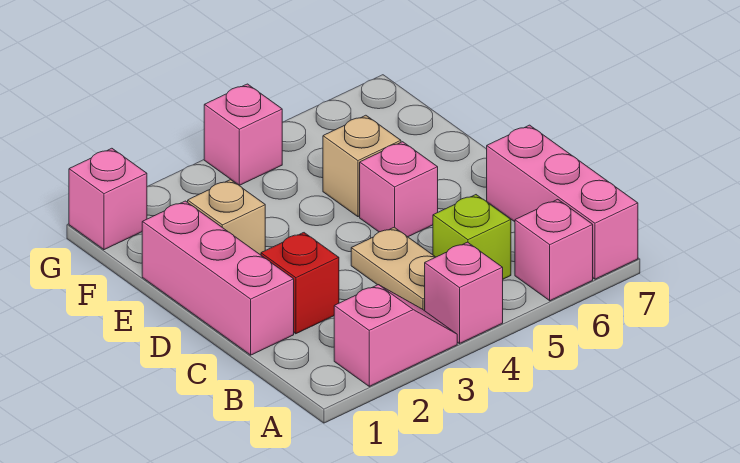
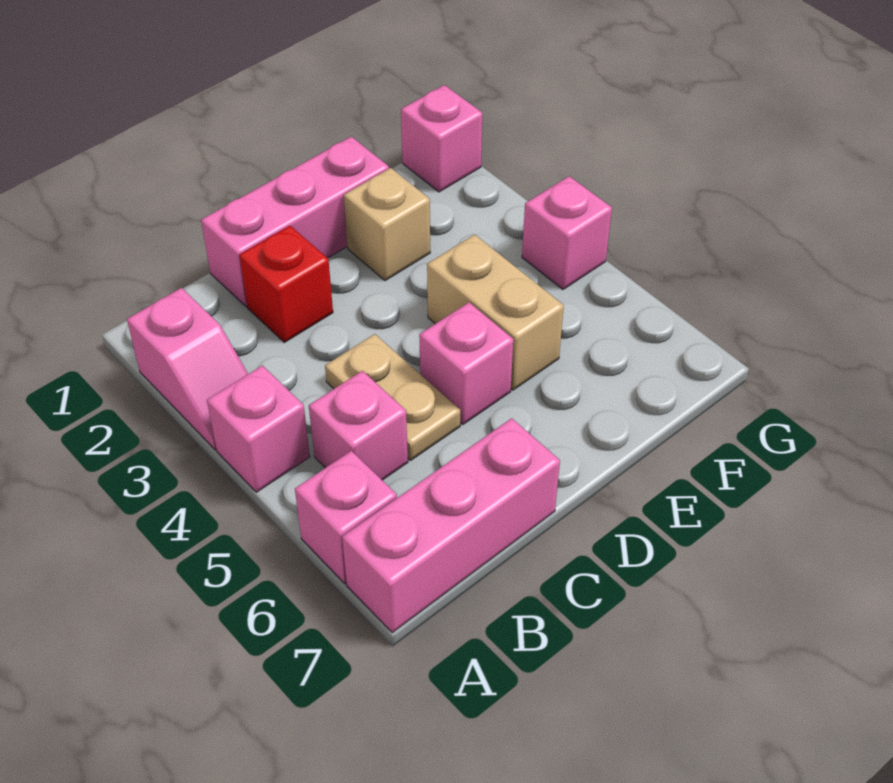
tan 1x2 plate [351,227,435,311] -> tan 1x2 plate turned to [325,334,460,461]
lime 1x1 brick [433,195,511,279] -> pink 1x1 brick [309,371,408,480]
tan 1x1 brick [323,115,401,217] -> tan 1x2 brick [427,235,564,390]

